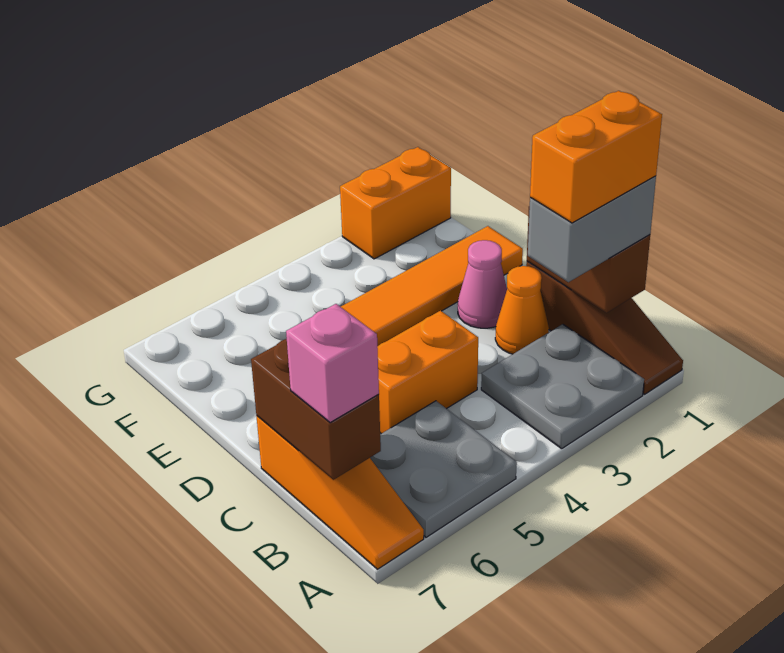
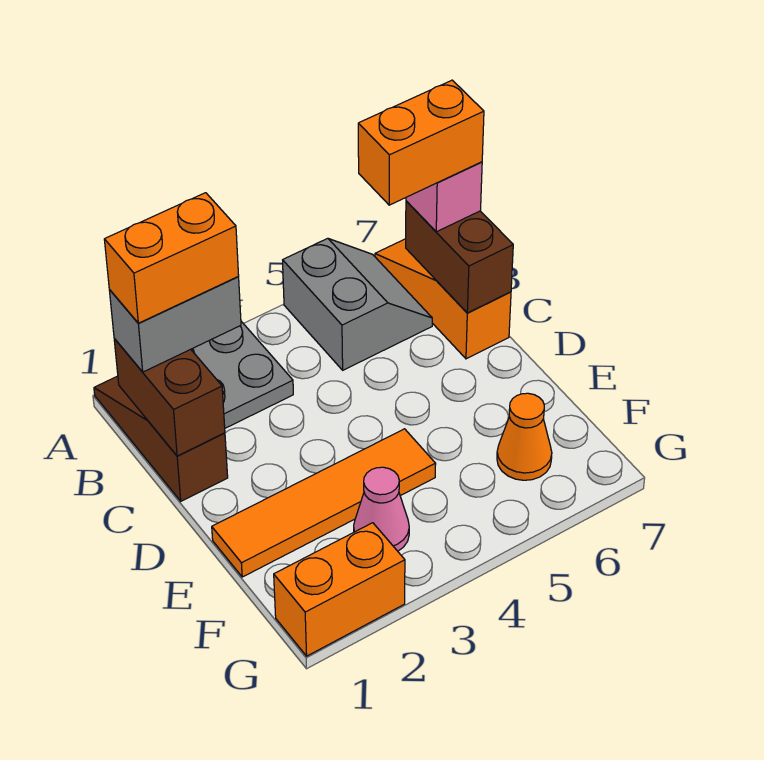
grey 2x2 plate [370,401,517,537] -> grey 2x2 slope [283,238,432,370]
orange 1x1 cone [495,266,549,354] -> orange 1x1 cone moved to [497,393,552,480]
orange 1x2 brick [377,311,478,434] -> orange 1x2 brick moved to [358,80,484,205]
pink 1x1 cone [458,240,507,328] -> pink 1x1 cone moved to [354,467,409,551]

